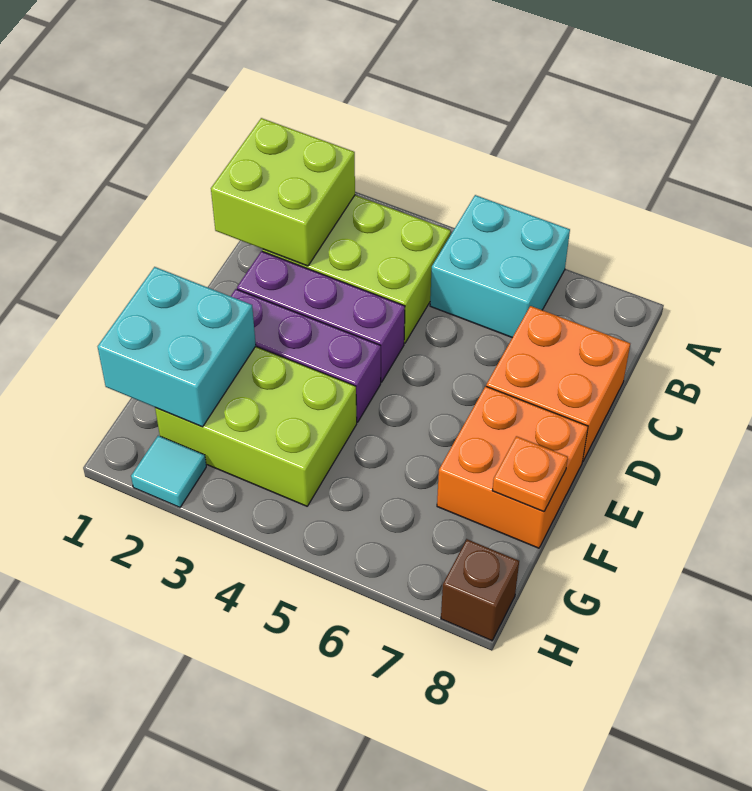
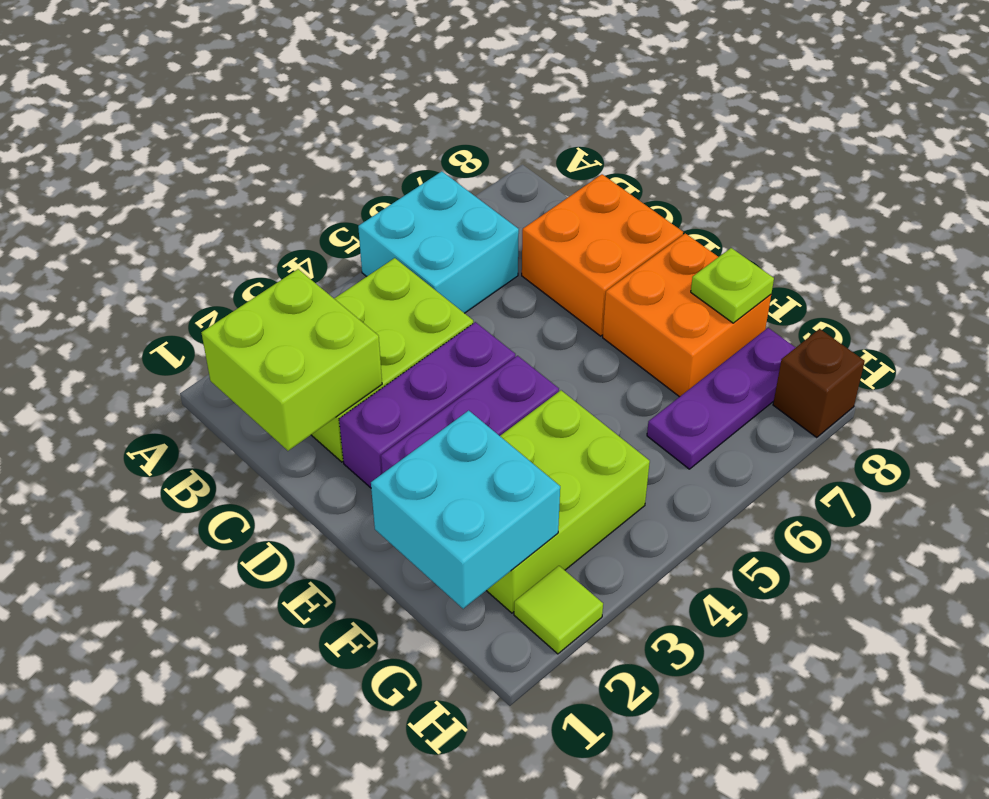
orange 1x1 plate [492,436,568,512] -> lime 1x1 plate [691,248,774,323]
none -> purple 1x3 plate [647,328,796,469]
cyan 1x1 tile [131,436,206,507] -> lime 1x1 tile [514,566,603,654]

